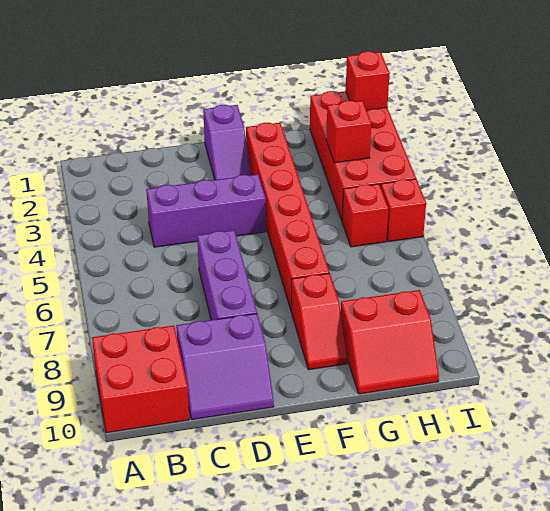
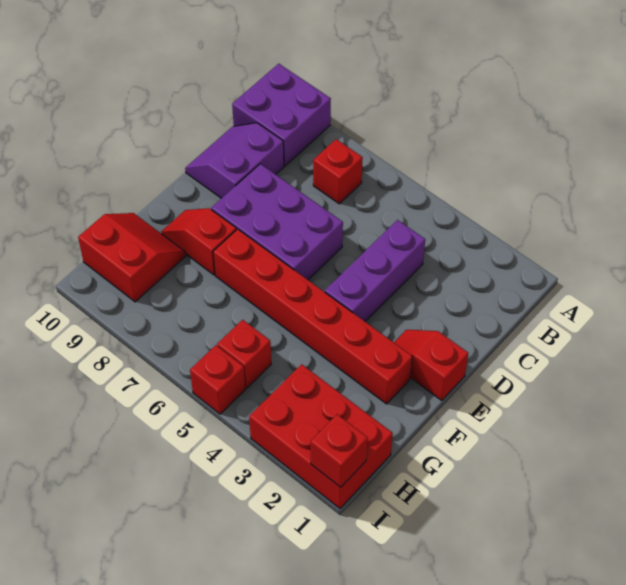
red 2x2 brick [92,326,189,433] -> purple 2x2 brick [232,64,331,166]
purple 1x3 brick [197,230,257,320] -> purple 2x3 brick [211,164,343,280]
purple 1x2 slope [203,105,251,180] -> red 1x2 slope [394,330,468,401]
red 2x2 slope [341,290,439,394] -> red 2x2 slope turned to [78,213,186,302]
red 2x4 brick [310,91,416,221] -> red 2x3 brick [249,364,393,509]
red 1x1 brick [326,101,371,163] -> red 1x1 brick moved to [313,139,363,204]

